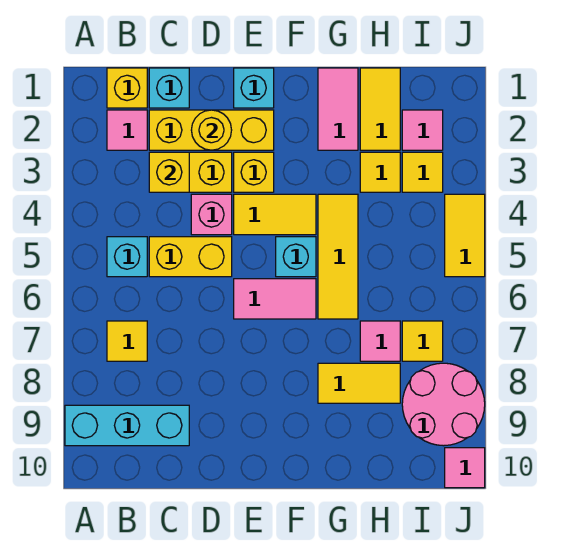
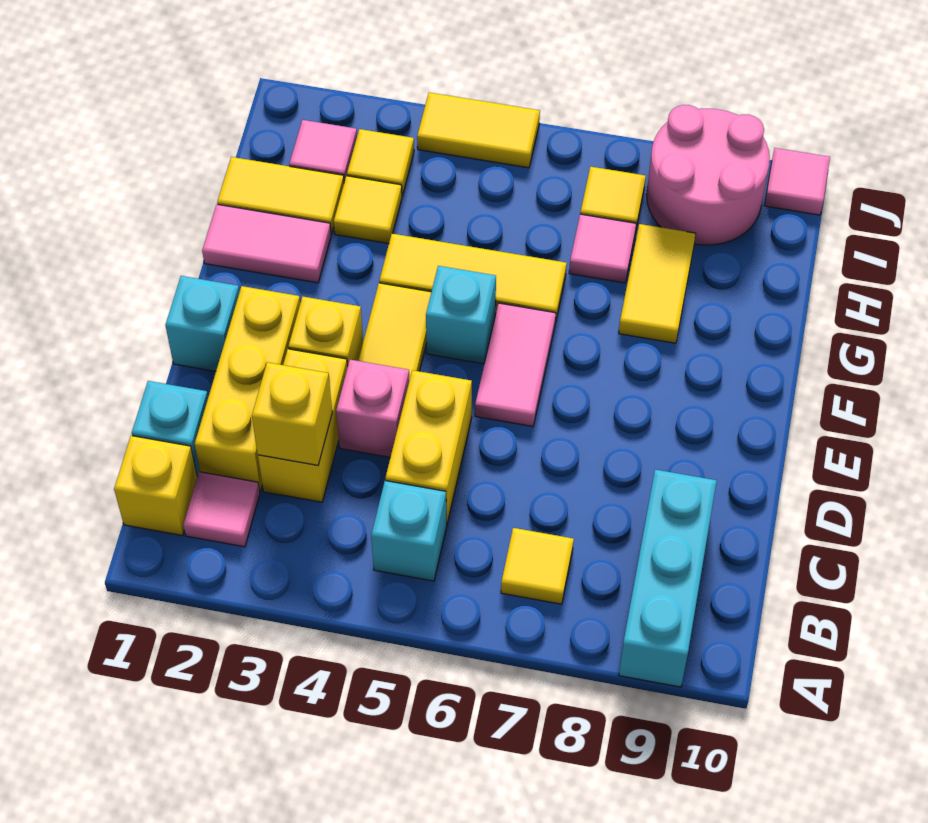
yellow 1x1 round brick [191,110,232,150] -> none

